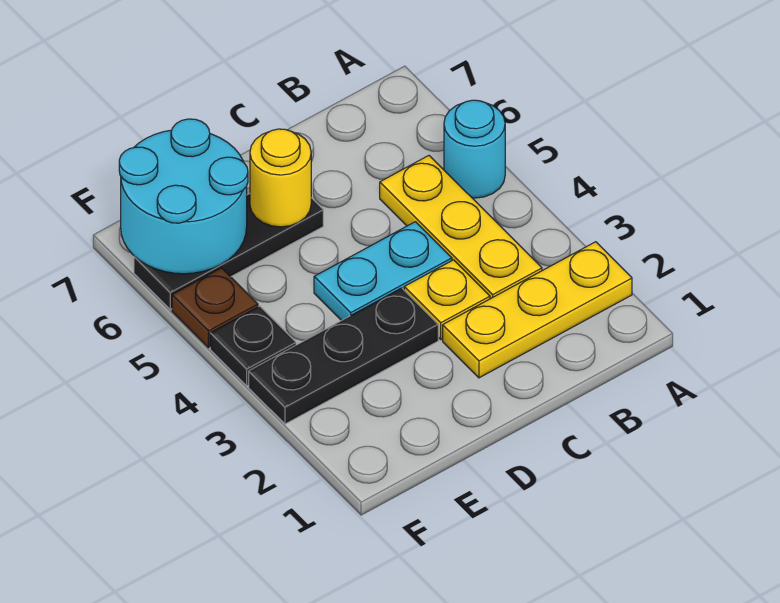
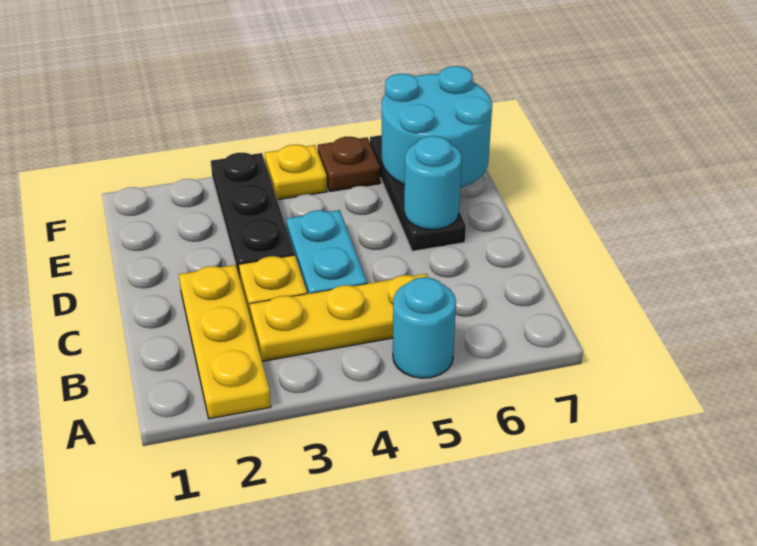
yellow 1x1 round brick [250,129,311,227] -> cyan 1x1 round brick [404,136,462,229]
black 1x1 plate [210,306,296,386] -> yellow 1x1 plate [265,145,327,200]

